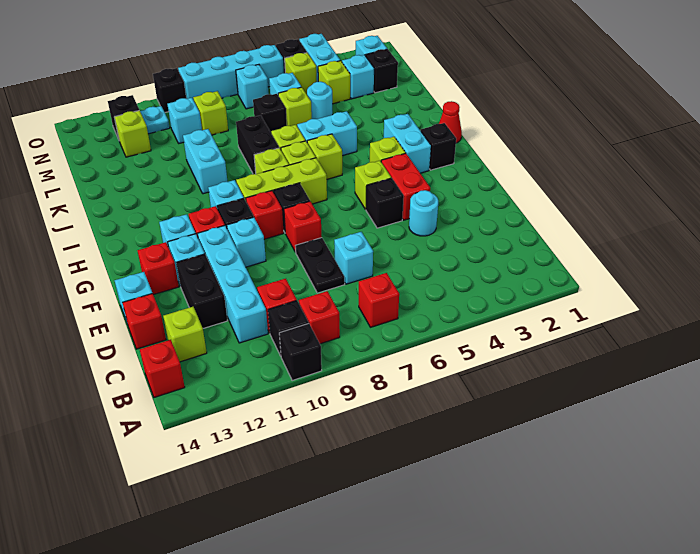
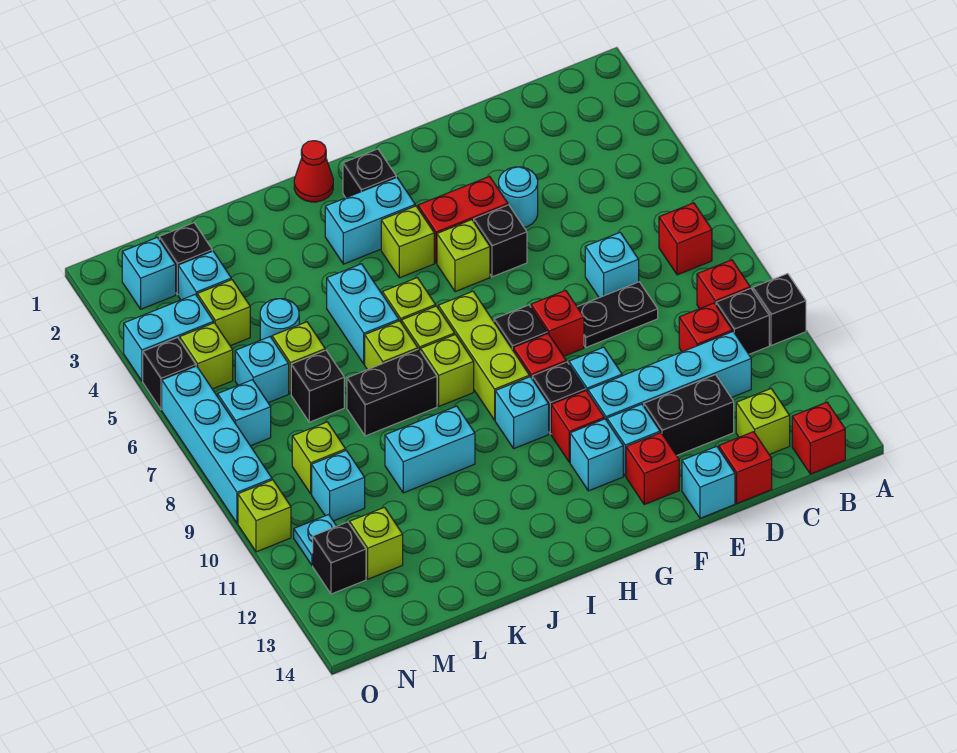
black 1x1 brick [153,68,186,112] -> lime 1x1 brick [238,480,291,552]

